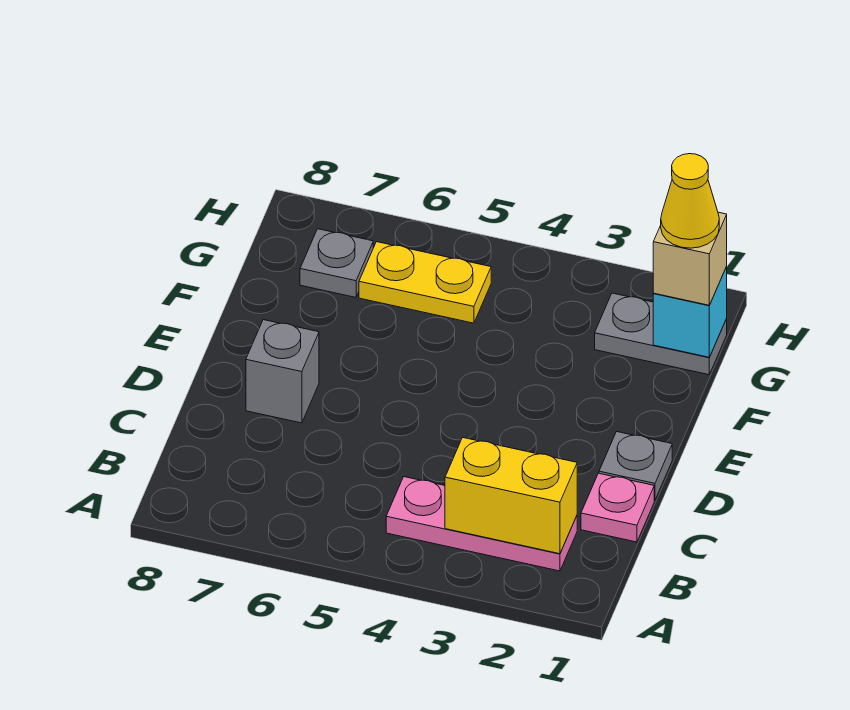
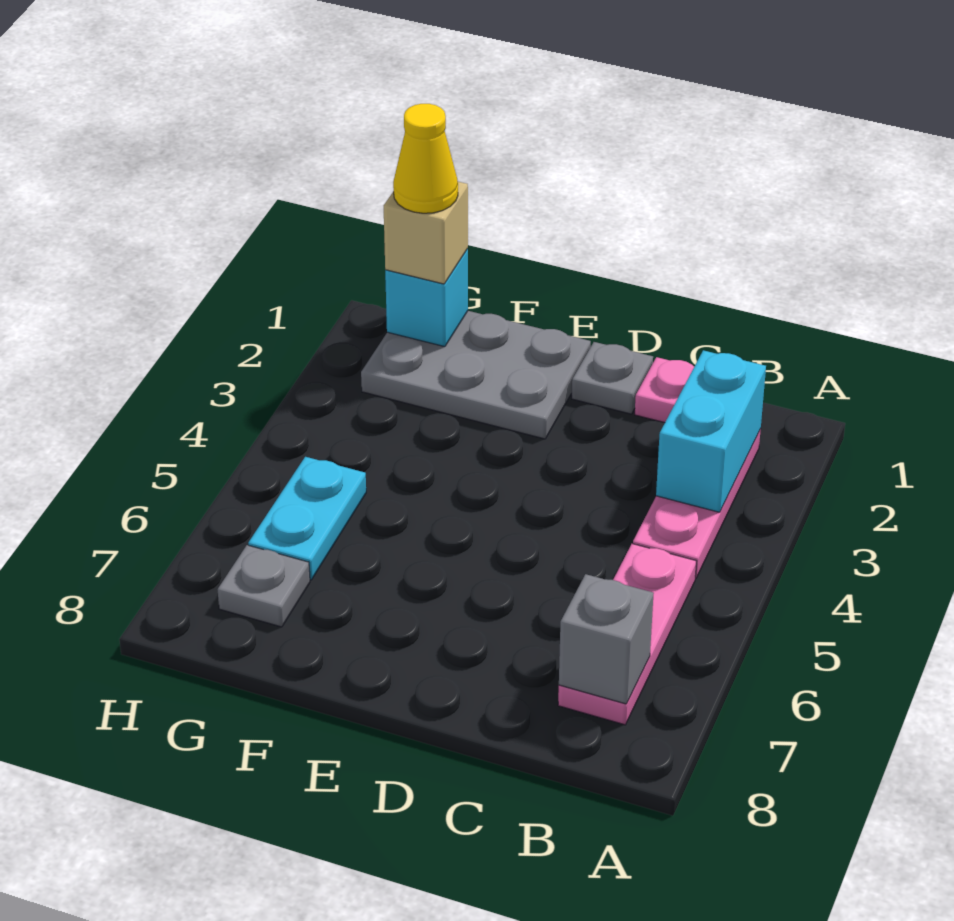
yellow 1x2 brick [445,438,577,554] -> cyan 1x2 brick [656,350,766,512]
none -> pink 1x3 plate [558,544,696,725]
grey 1x1 brick [246,320,319,423] -> grey 1x1 brick moved to [559,574,654,704]
grey 1x2 plate [595,293,727,375] -> grey 2x3 plate [361,311,591,439]
yellow 1x2 plate [359,242,491,323] -> cyan 1x2 plate [248,457,366,580]

